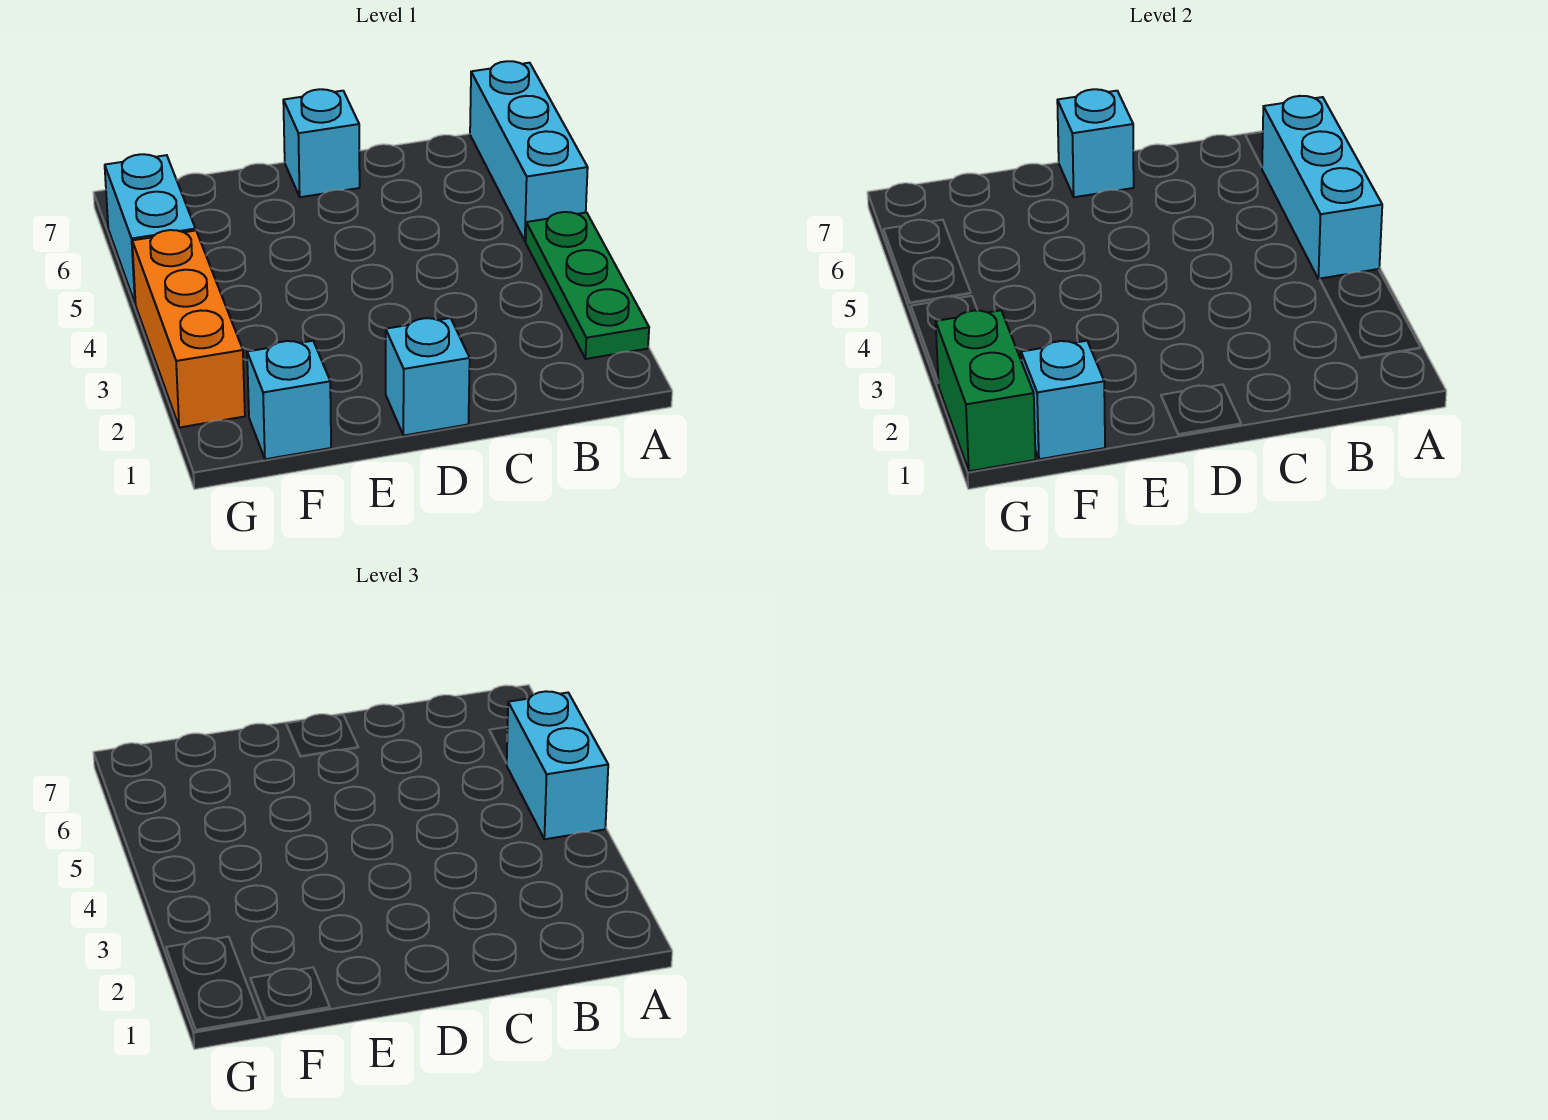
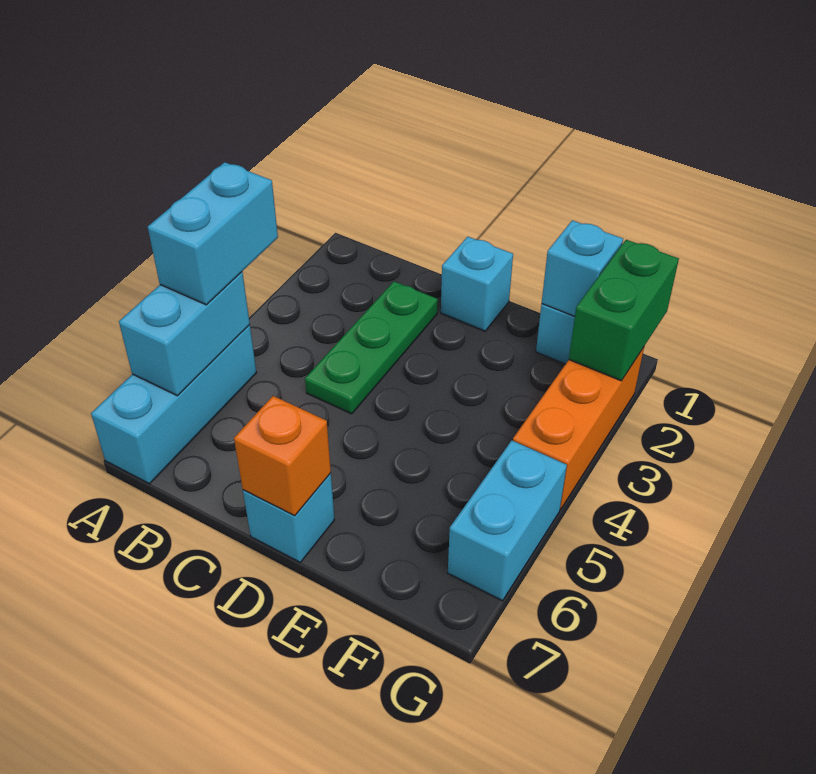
green 1x3 plate [526,212,649,359] -> green 1x3 plate moved to [305,281,438,414]
cyan 1x3 brick [1262,96,1382,279] -> cyan 1x2 brick [119,272,250,396]
cyan 1x1 brick [1057,89,1134,197] -> orange 1x1 brick [234,396,331,516]

